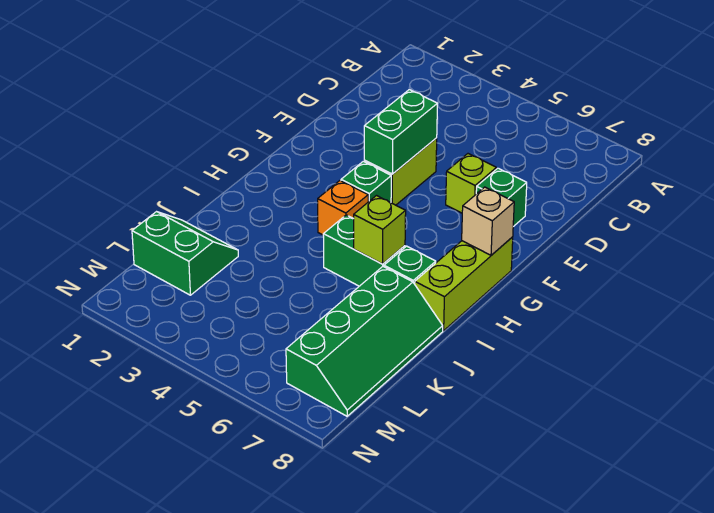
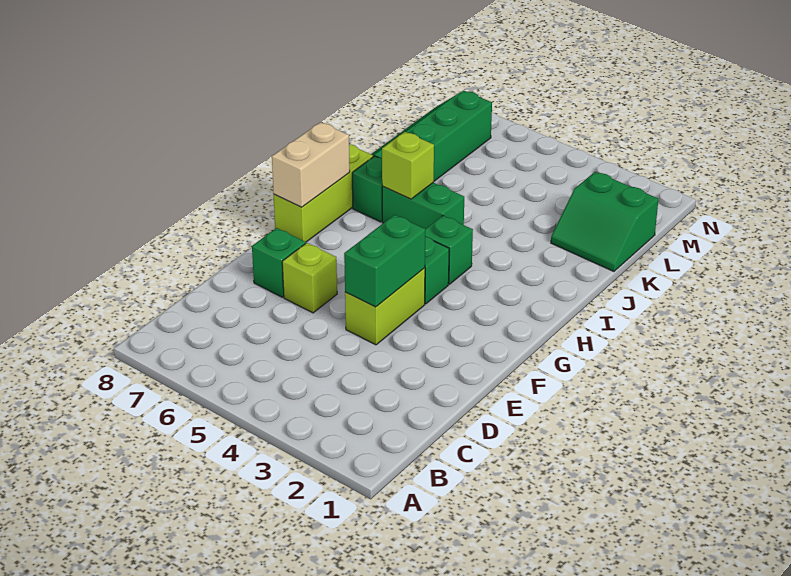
tan 1x1 brick [462,187,514,255] -> tan 1x2 brick [272,122,350,207]
orange 1x1 brick [318,180,368,235] -> green 1x1 brick [425,216,473,284]

